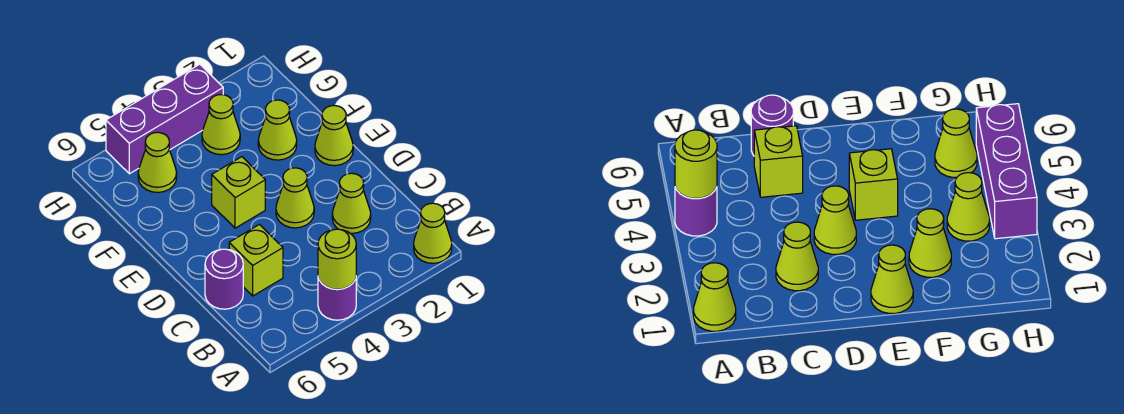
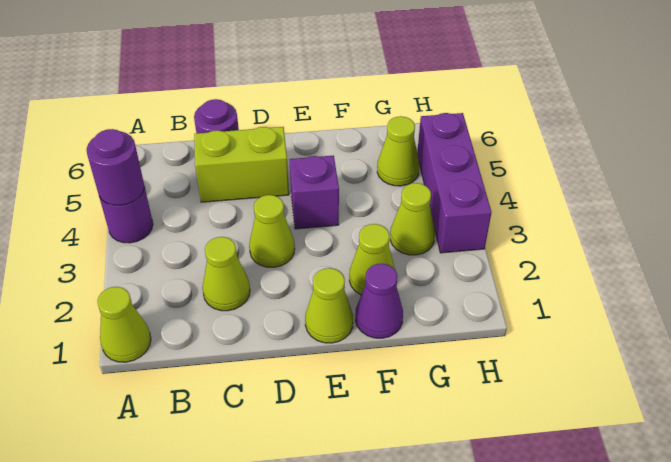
lime 1x1 round brick [318,229,356,289] -> purple 1x1 round brick [87,129,144,205]
lime 1x1 brick [229,224,283,296] -> lime 1x2 brick [194,127,289,202]
lime 1x1 brick [212,157,265,228] -> purple 1x1 brick [289,156,339,229]
none -> purple 1x1 cone [355,264,403,338]

